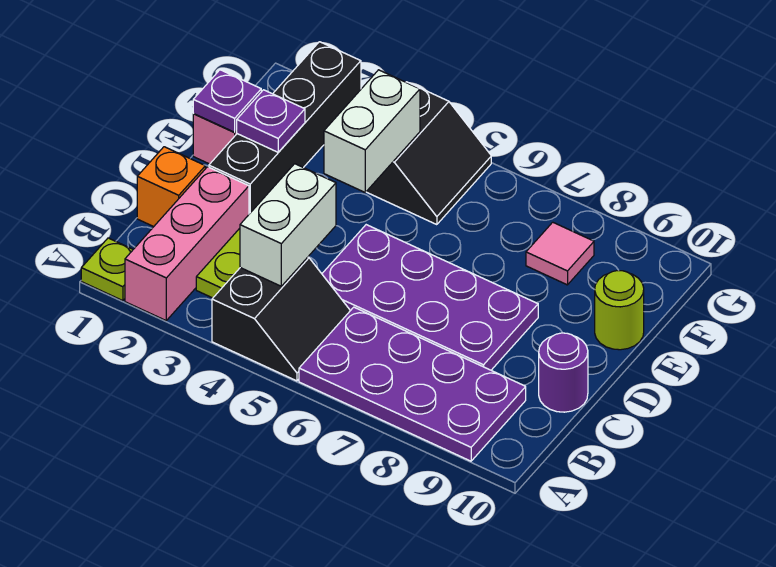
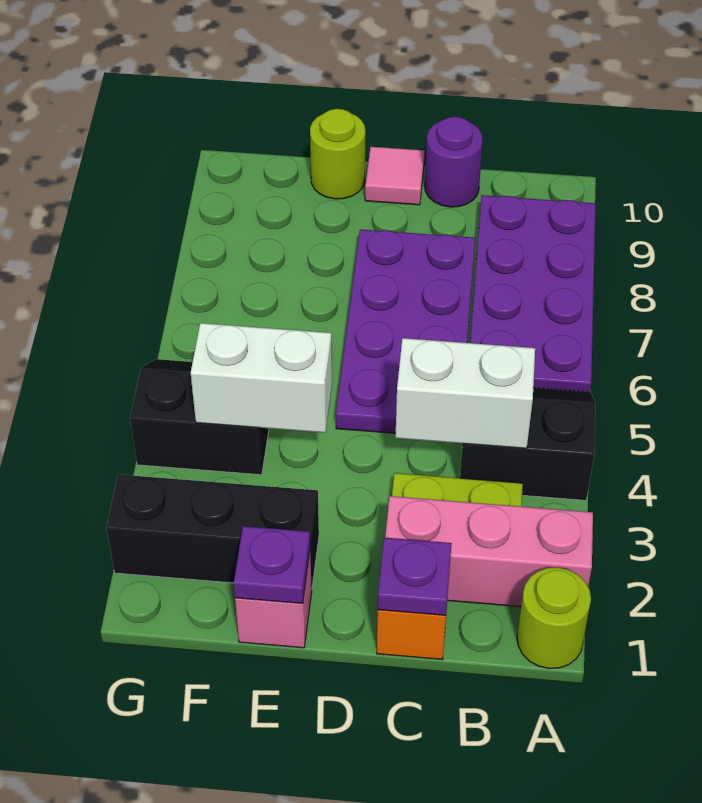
lime 1x1 plate [81,238,133,301] -> lime 1x1 round brick [517,568,591,669]
black 1x4 brick [209,42,361,214] -> black 1x3 brick [106,474,319,587]
purple 1x1 plate [237,90,305,152] -> purple 1x1 plate moved to [378,538,452,615]
pink 1x1 tile [526,222,594,285] -> pink 1x1 tile moved to [365,147,425,205]

